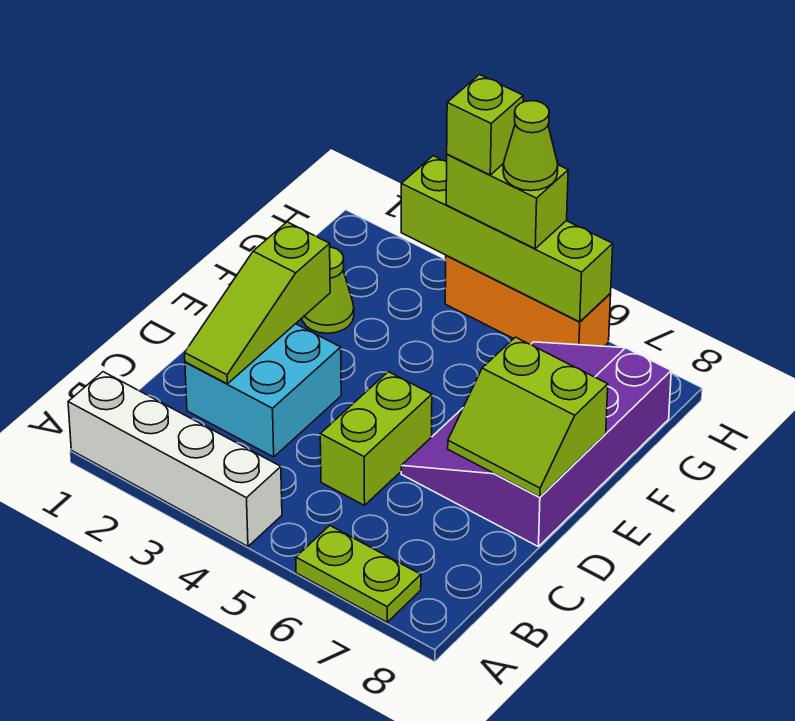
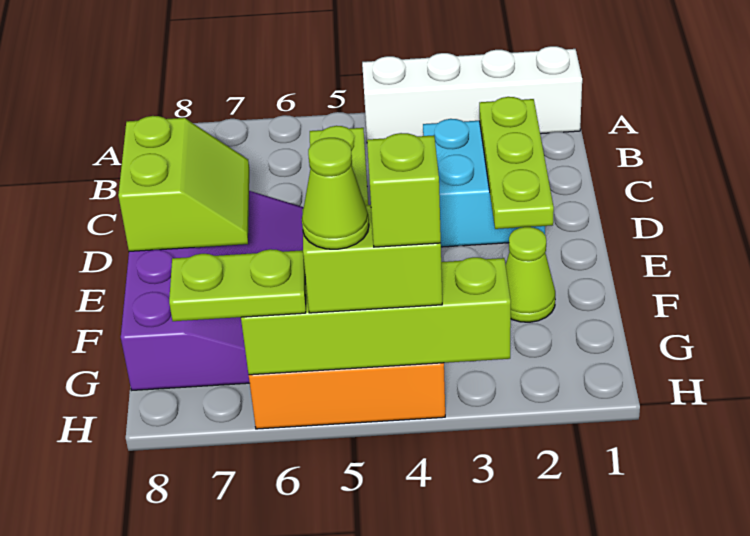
lime 1x2 plate [296,526,421,622] -> lime 1x2 plate moved to [169,249,306,321]
lime 1x3 slope [185,222,330,384] -> lime 1x3 plate [479,97,554,229]
lime 2x2 slope [448,337,608,497] -> lime 2x2 slope turned to [118,116,249,251]

